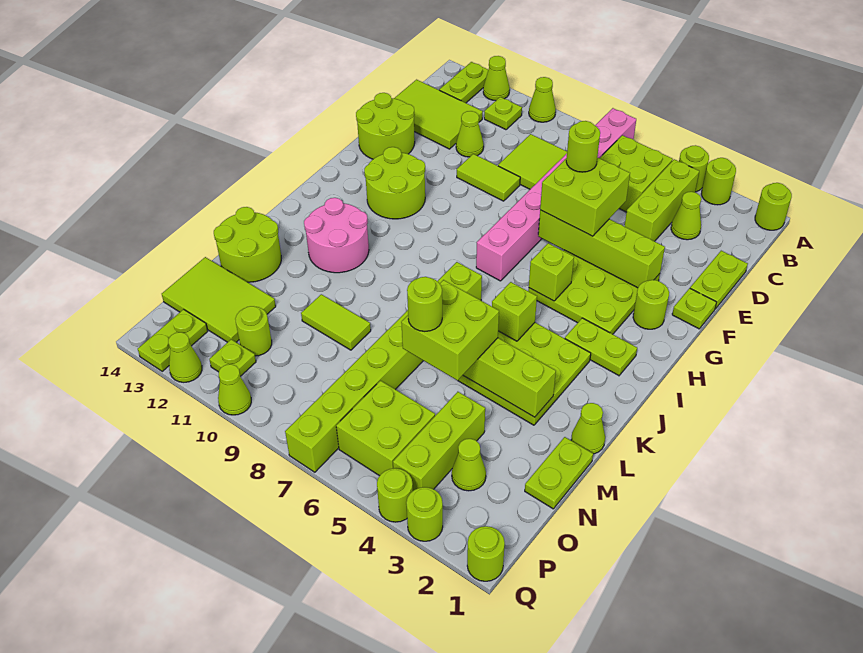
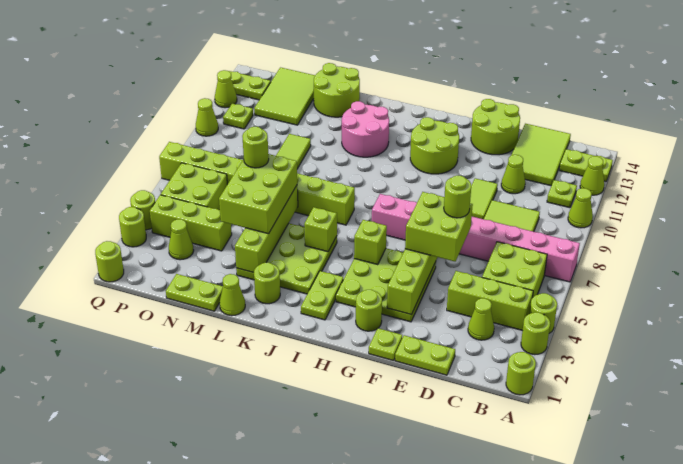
lime 2x2 brick [401,280,499,380] -> lime 2x3 brick [219,154,297,234]
lime 1x1 round brick [235,306,272,356] -> lime 1x1 round brick moved to [254,263,280,304]

